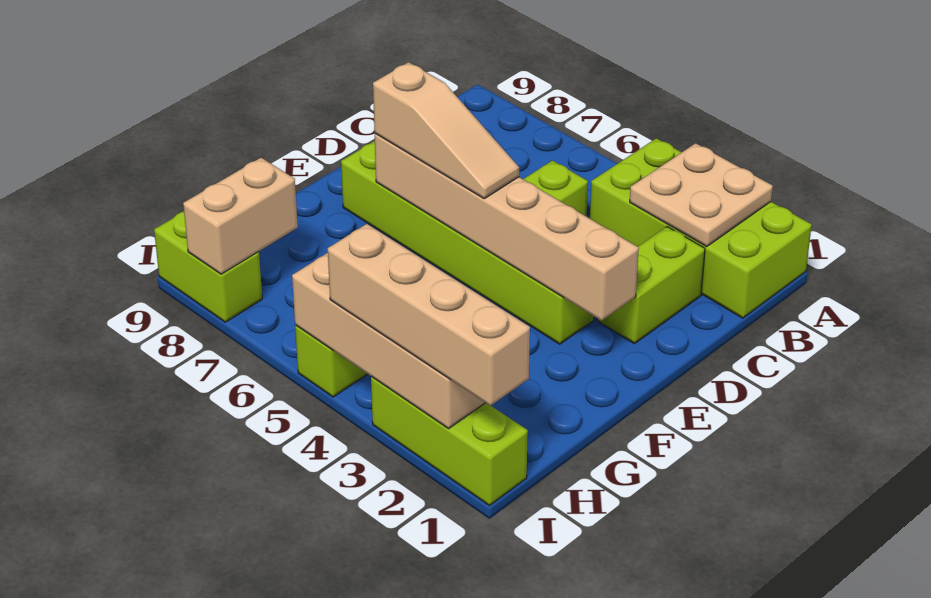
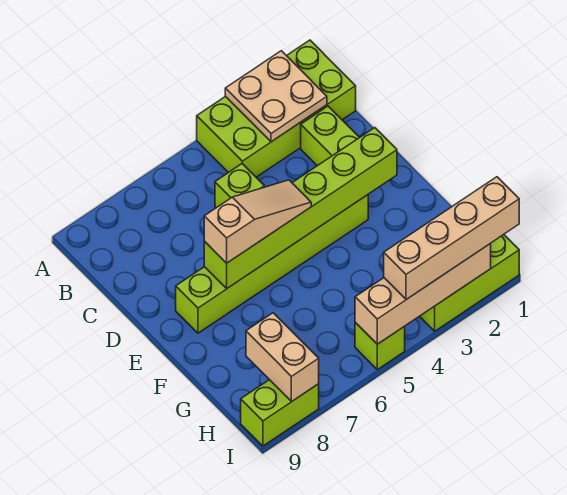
tan 1x6 brick [375,133,639,321] -> lime 1x6 brick [204,128,397,288]

